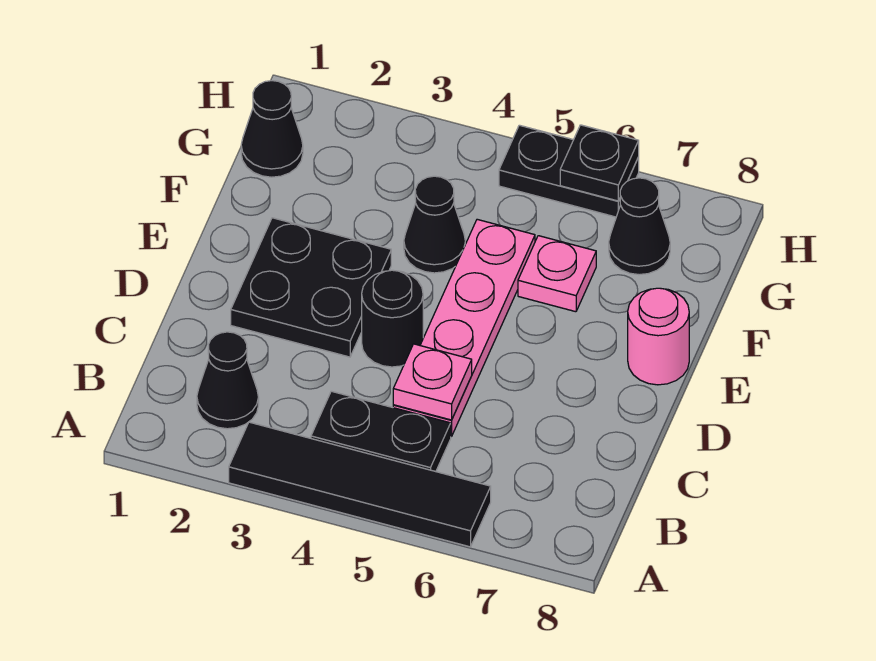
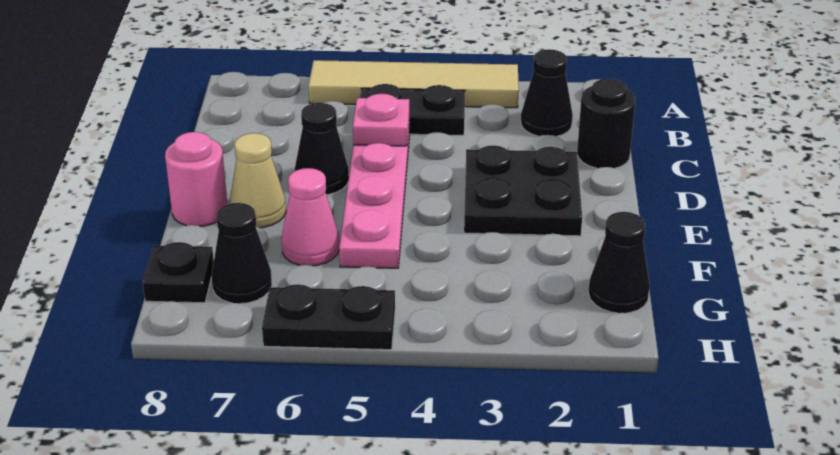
black 1x4 tile [229,422,491,547] -> tan 1x4 tile [308,60,519,108]
black 1x1 round brick [362,270,423,367] -> black 1x1 round brick moved to [577,79,636,168]
none -> tan 1x1 cone [230,133,286,228]
black 1x1 cone [404,176,465,273] -> black 1x1 cone moved to [295,103,349,195]
pink 1x1 plate [518,236,596,312] -> pink 1x1 cone [281,168,339,266]
black 1x1 plate [560,125,639,201] -> black 1x1 plate moved to [143,242,214,303]

